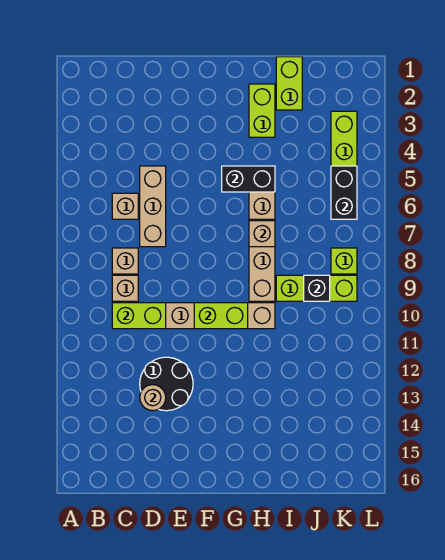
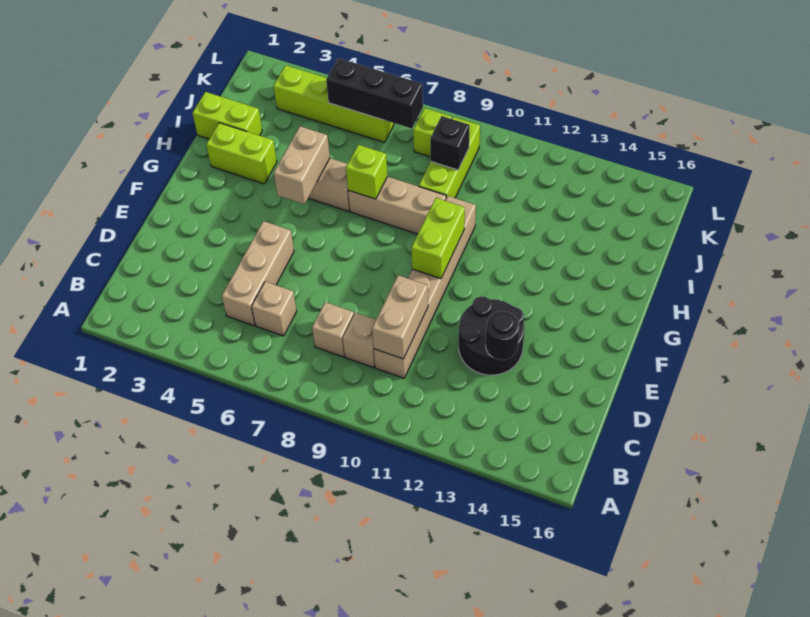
lime 1x2 brick [112,303,166,329] -> tan 1x2 brick [372,275,428,359]
tan 1x3 brick [140,166,166,247] -> tan 1x3 brick turned to [222,221,294,326]
tan 1x1 round brick [140,385,166,411] -> black 1x1 round brick [486,311,520,360]
black 1x2 brick [222,166,275,192] -> tan 1x2 brick [274,126,330,204]
tan 1x1 brick [249,221,275,247] -> lime 1x1 brick [346,145,387,199]
black 1x2 brick [331,166,357,219] -> black 1x3 brick [326,58,423,129]

